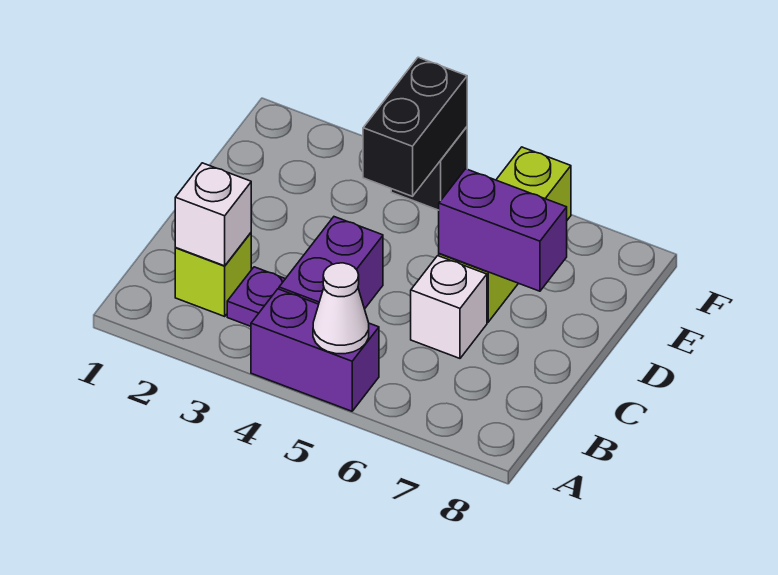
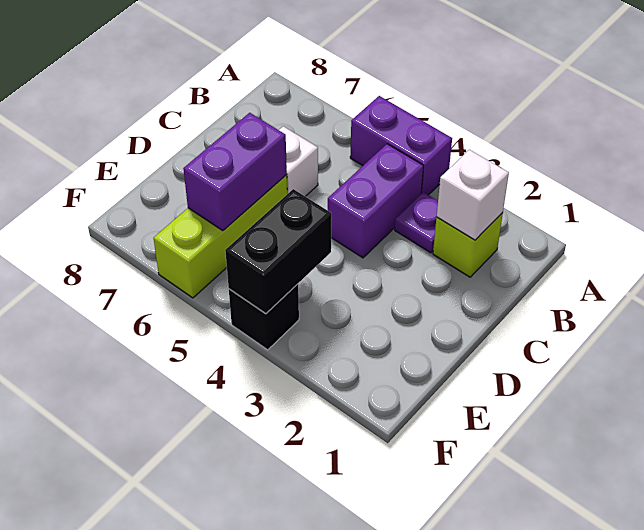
white 1x1 cone [313,263,369,354] -> none
purple 1x2 brick [439,169,567,291] -> purple 1x2 brick turned to [183,113,287,231]

